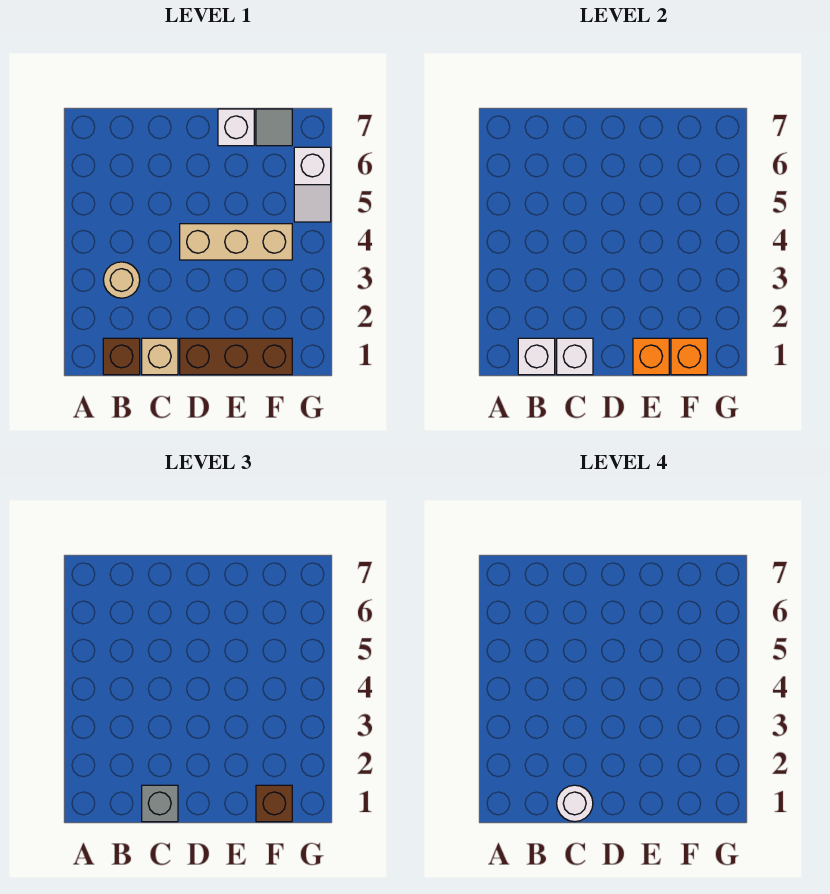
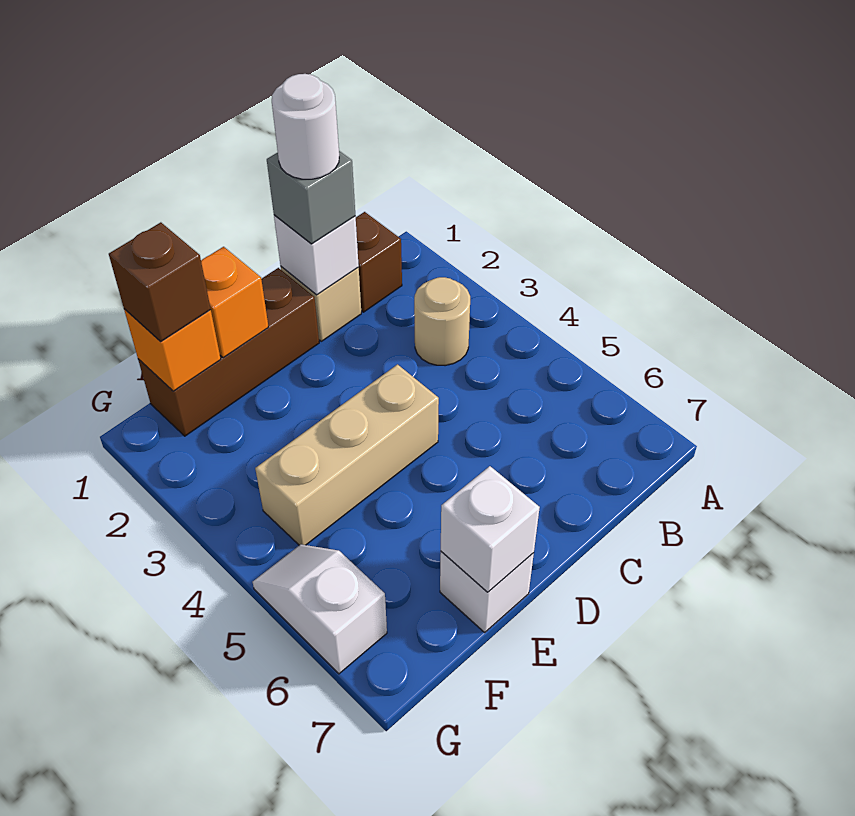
white 1x1 brick [518,338,555,375] -> white 1x1 brick moved to [441,466,540,592]
grey 1x1 tile [256,109,292,146] -> none

